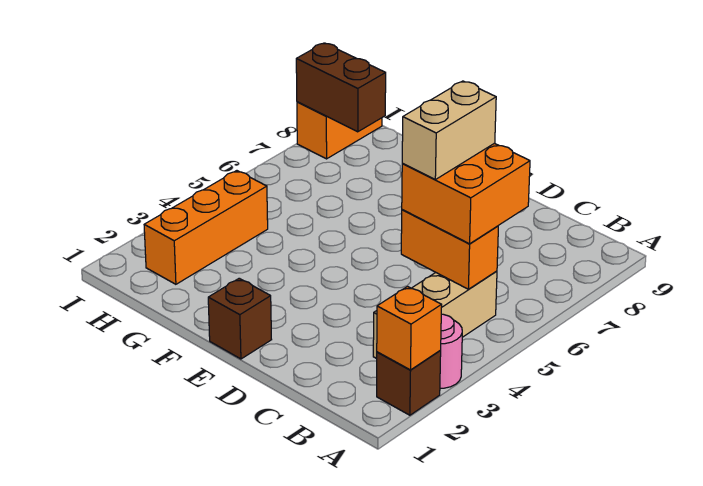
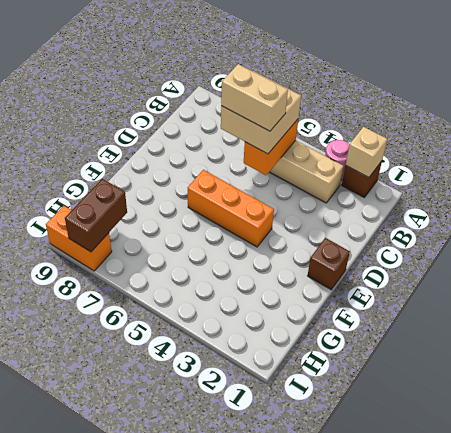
orange 1x1 brick [377,287,442,370] -> tan 1x1 brick [346,127,387,177]
orange 2x2 brick [402,143,530,244] -> tan 2x2 brick [221,71,301,154]
orange 1x3 brick [144,171,268,284] -> orange 1x3 brick moved to [188,170,274,247]

